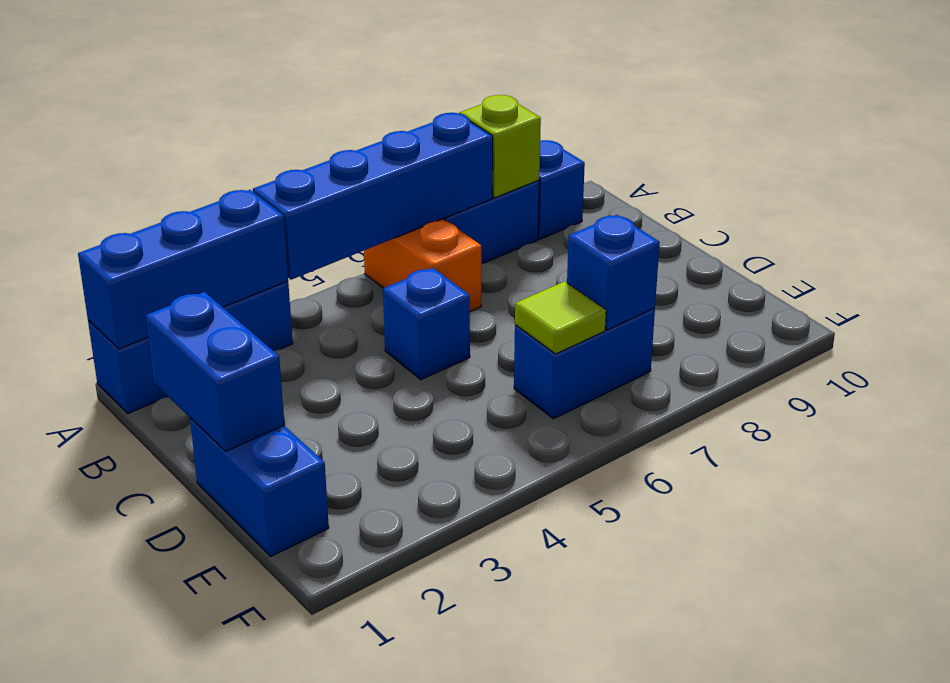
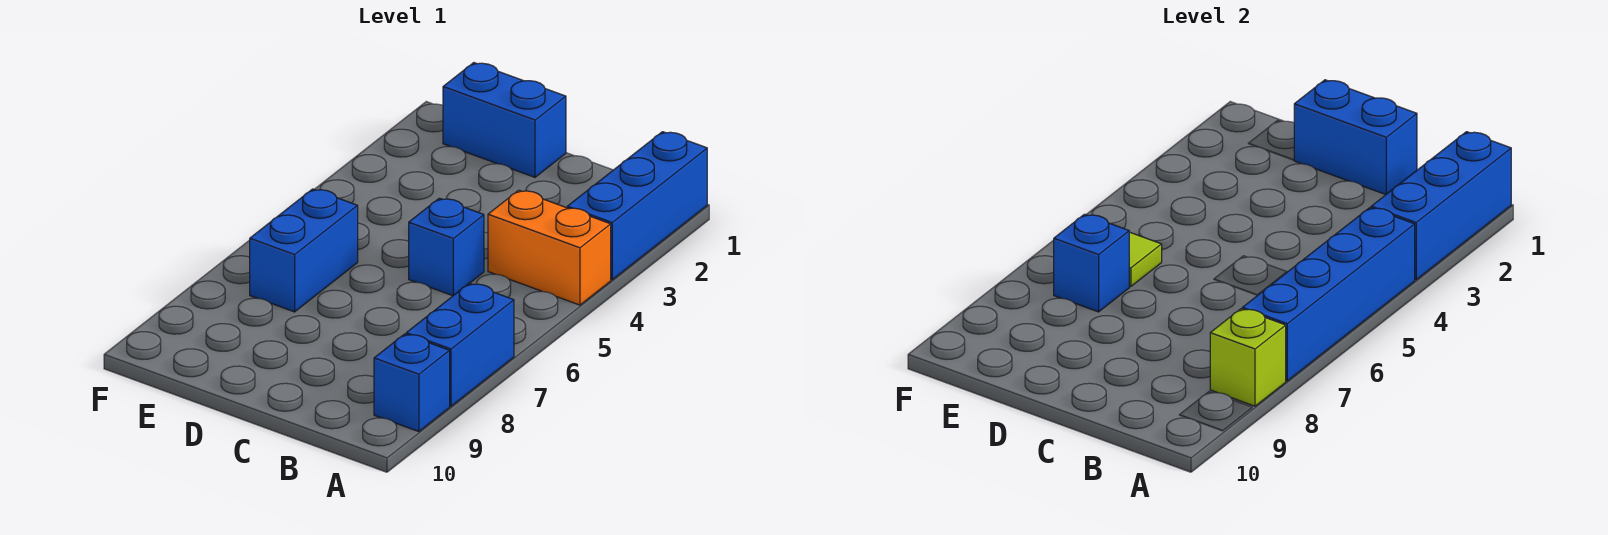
orange 1x2 brick [364,219,481,312] -> orange 1x2 brick moved to [488,190,611,305]

